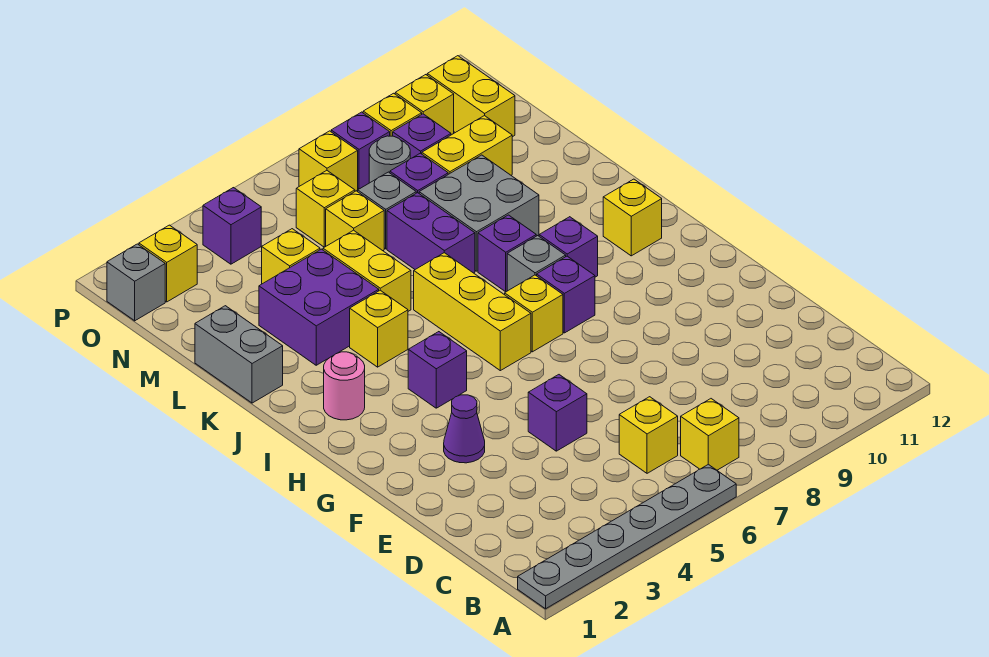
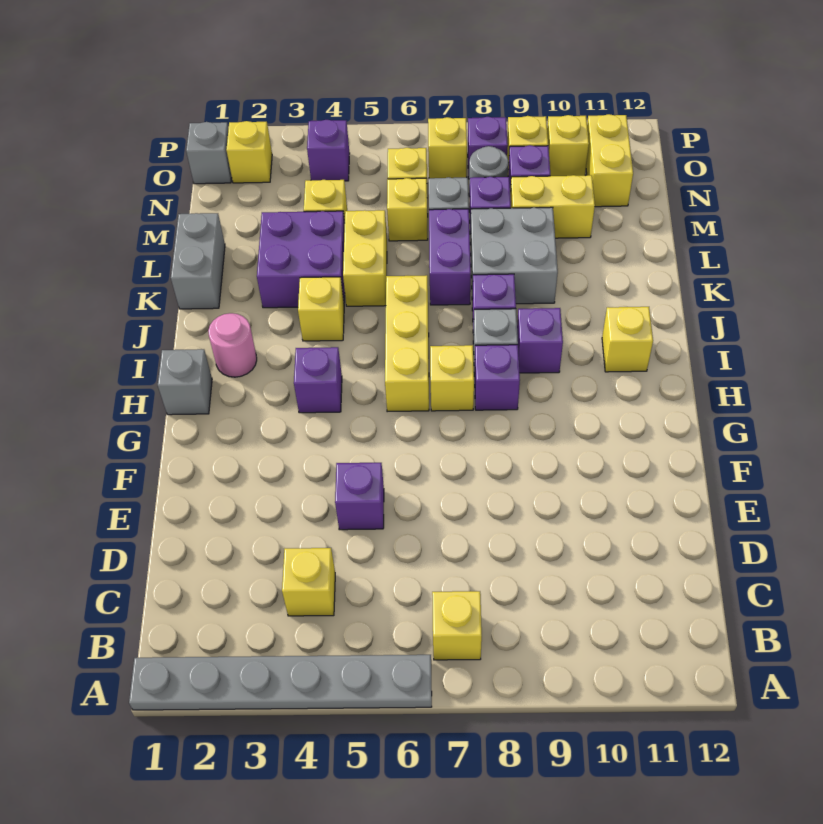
yellow 1x1 brick [619,397,678,473] -> yellow 1x1 brick moved to [282,548,335,616]
purple 1x1 cone [444,395,485,463] -> none
none -> grey 1x1 brick [158,349,212,415]

